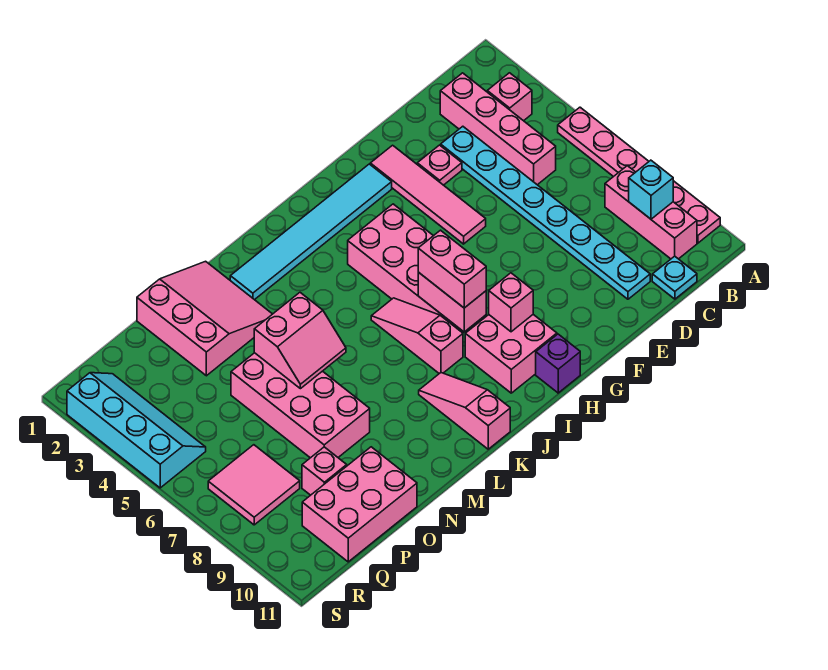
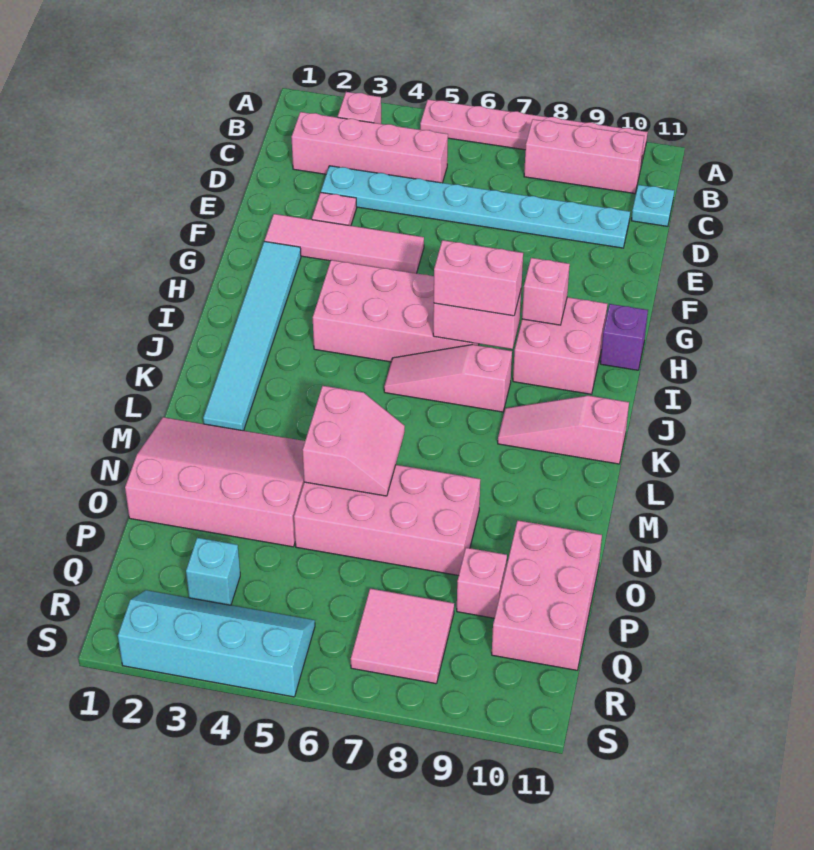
cyan 1x1 brick [629,160,673,219] -> cyan 1x1 brick moved to [186,538,240,605]
pink 3x3 slope [137,261,272,376] -> pink 3x4 slope [125,417,305,547]

